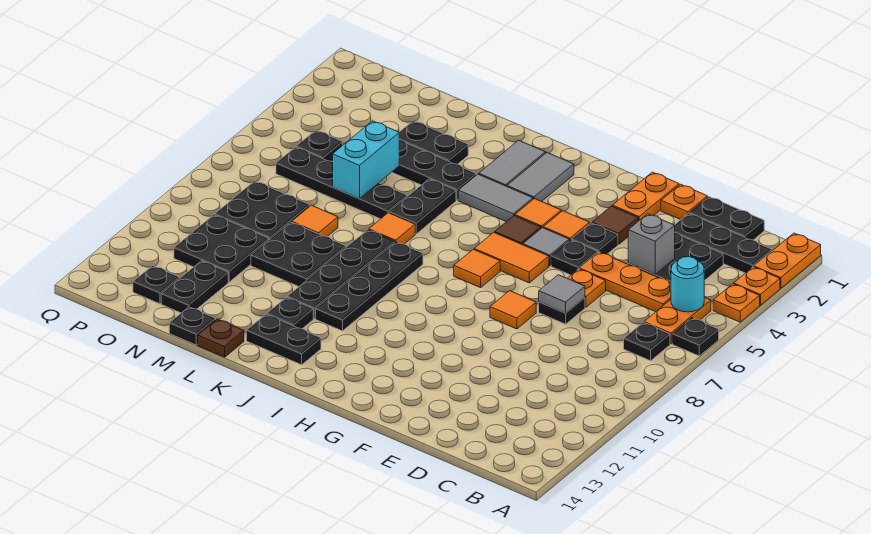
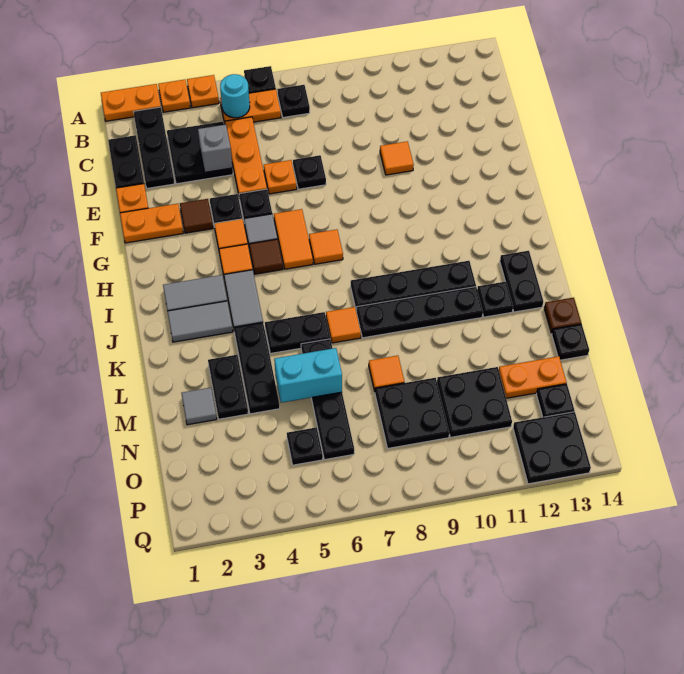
grey 1x1 tile [539,275,585,313] -> grey 1x1 tile moved to [181,388,217,425]
orange 1x1 tile [490,291,536,329] -> orange 1x1 tile moved to [380,141,414,175]
black 2x2 plate [251,222,346,286] -> black 2x2 plate moved to [513,412,591,484]
black 1x2 plate [161,261,228,313] -> orange 1x2 plate [499,356,567,398]

